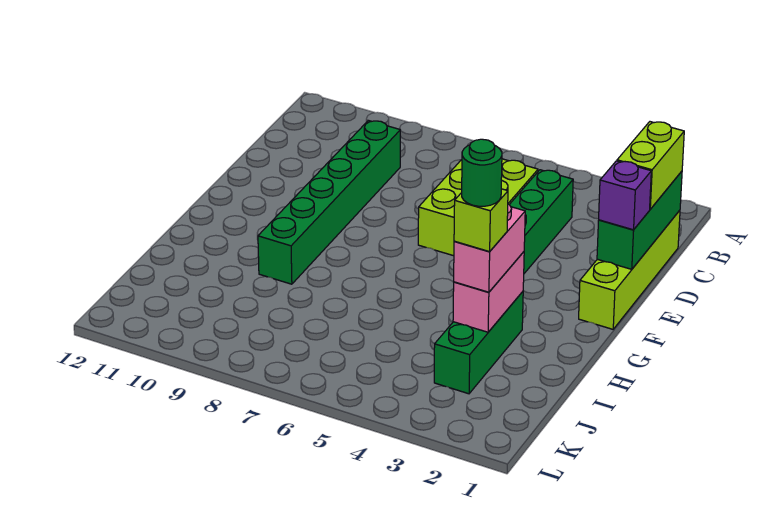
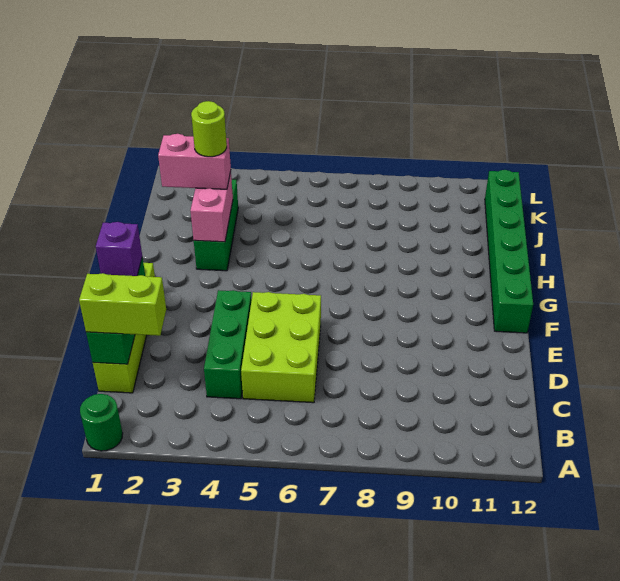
lime 1x2 brick [617,122,684,209] -> lime 1x2 brick turned to [79,273,166,336]
green 1x6 brick [258,121,400,284] -> green 1x6 brick moved to [485,170,533,333]
pink 1x2 brick [454,204,525,292] -> pink 1x2 brick turned to [158,134,231,189]
lime 1x1 brick [454,189,508,252] -> lime 1x1 round brick [191,101,227,157]
green 1x1 round brick [462,139,502,206] -> green 1x1 round brick moved to [80,394,123,451]

